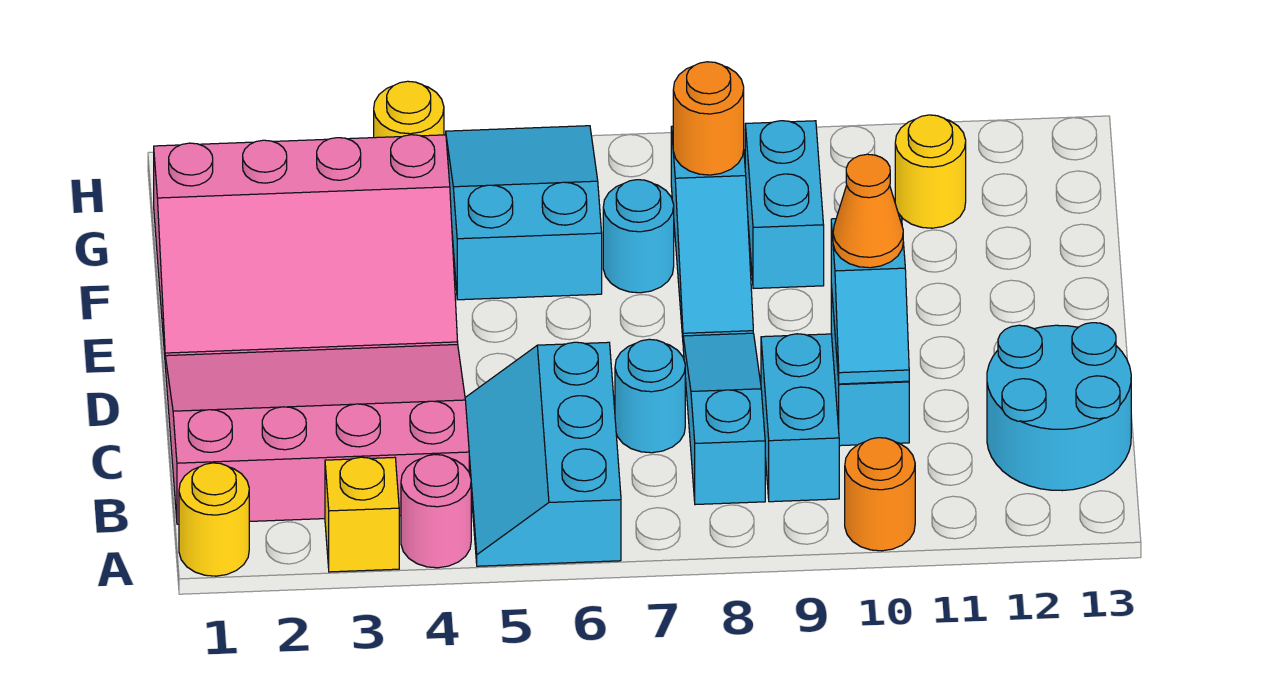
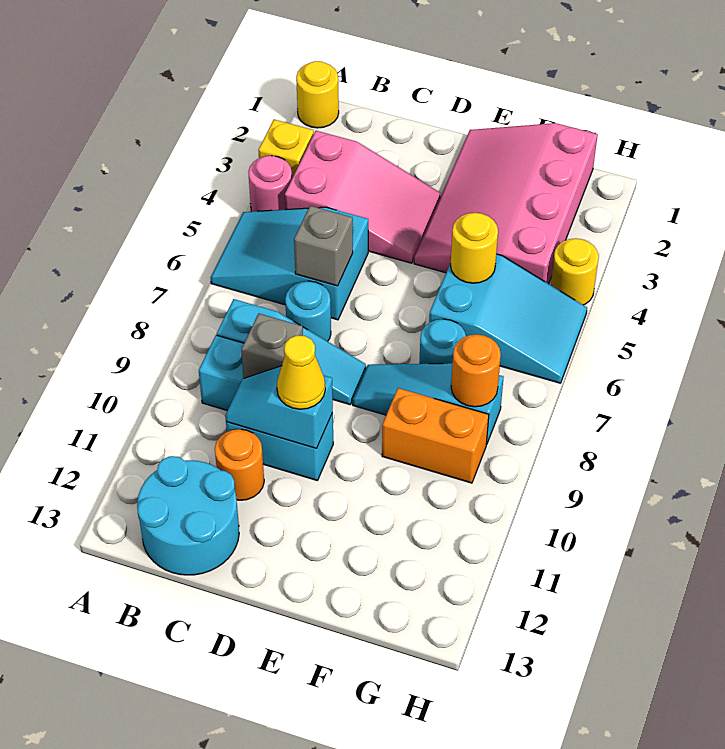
cyan 2x3 slope [465,342,621,566] -> cyan 2x3 slope turned to [210,207,368,320]
orange 1x1 round brick [845,438,915,551] -> orange 1x1 round brick moved to [215,429,264,500]
pink 3x4 slope [165,344,469,524] -> pink 2x3 slope [285,131,440,263]
none -> grey 1x1 brick [294,206,353,286]
none -> grey 1x1 brick [241,314,303,378]
orange 1x1 cone [833,154,903,268] -> yellow 1x1 cone [277,335,325,409]
cyan 1x2 brick [745,121,824,289] -> orange 1x2 brick [382,388,489,483]
yellow 1x1 round brick [895,115,966,228] -> yellow 1x1 round brick moved to [451,213,498,283]

